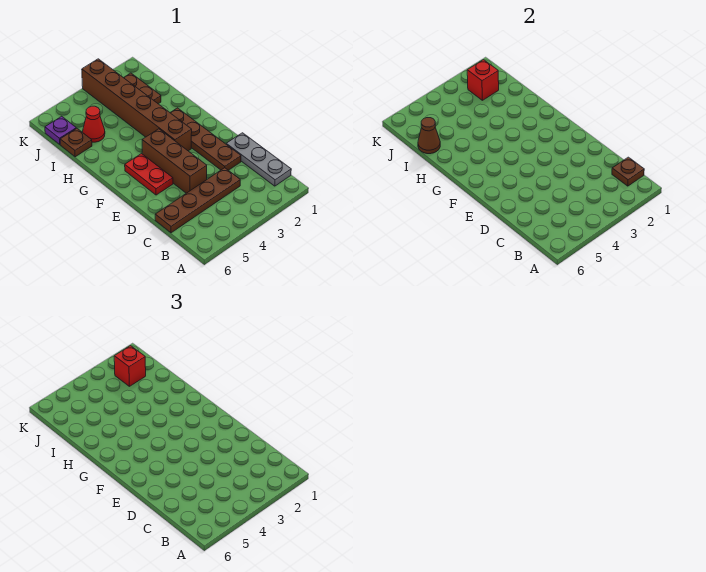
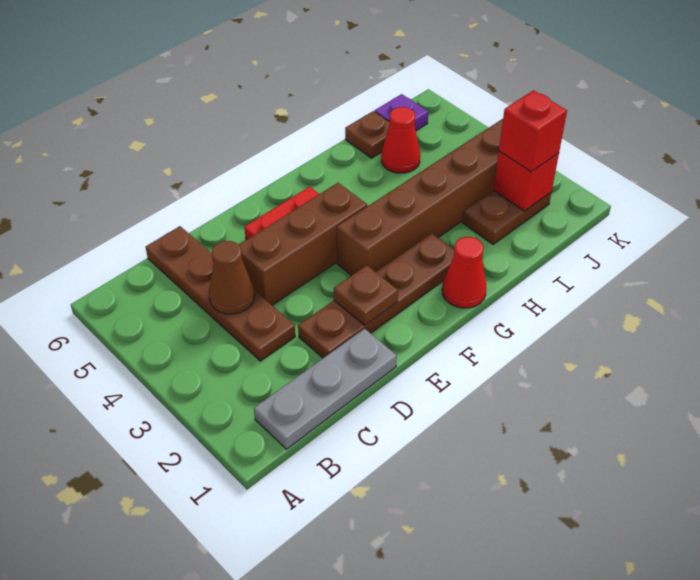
brown 1x1 plate [612,157,644,186] -> brown 1x1 plate moved to [334,265,398,325]
none -> red 1x1 cone [442,237,486,308]
brown 1x1 cone [418,118,440,154] -> brown 1x1 cone moved to [209,241,255,314]

